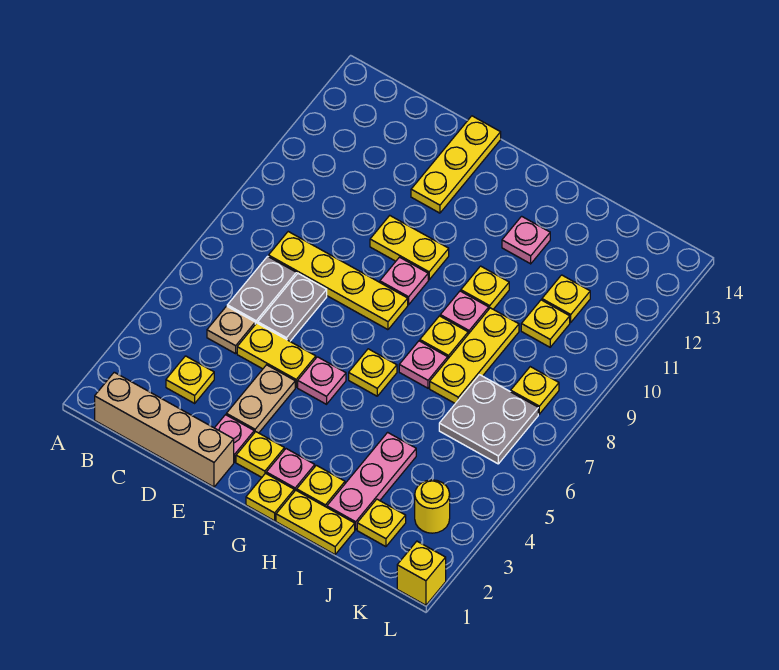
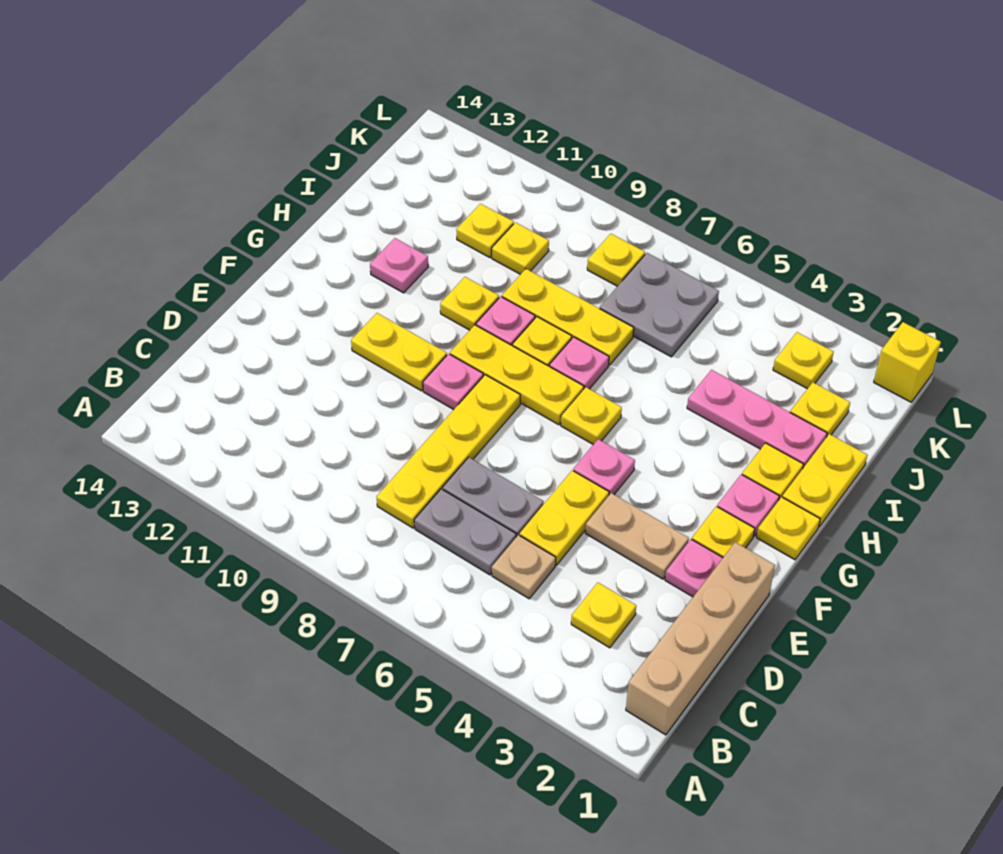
yellow 1x2 plate [370,216,449,280] -> yellow 1x2 plate turned to [351,313,447,391]
yellow 1x3 plate [411,116,501,213] -> yellow 1x3 plate moved to [450,325,584,425]
yellow 1x1 round brick [415,480,450,533] -> yellow 1x1 plate [773,332,834,389]

